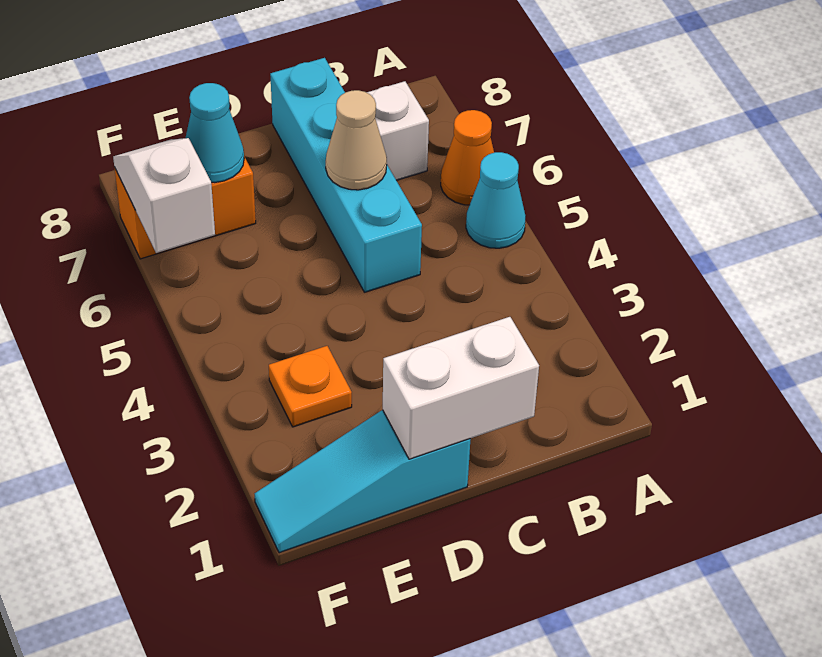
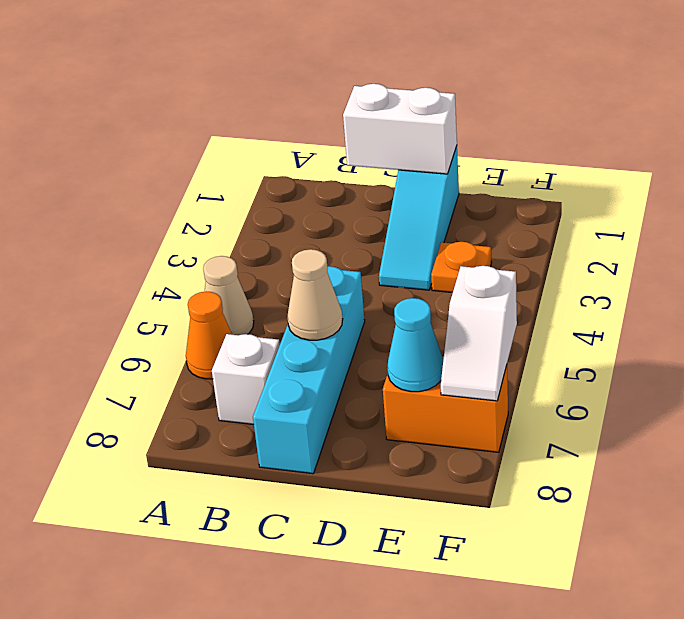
cyan 1x1 cone [466,152,526,248] -> tan 1x1 cone [203,256,254,335]
cyan 1x3 slope [255,410,470,553] -> cyan 1x3 slope turned to [379,146,459,290]

